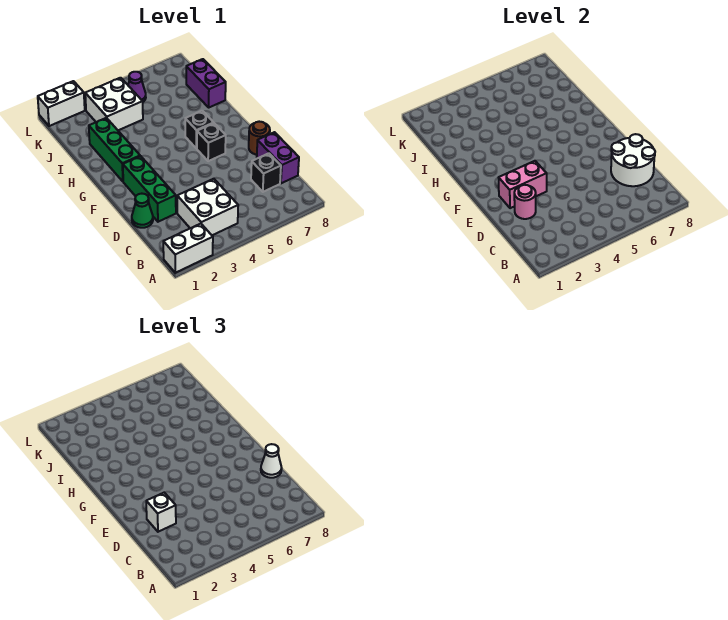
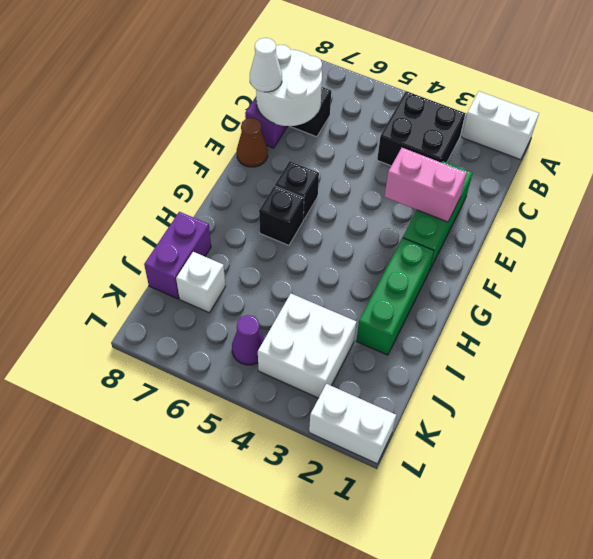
white 2x2 brick [177,179,238,235] -> black 2x2 brick [377,91,465,166]
green 1x1 cone [132,194,153,228] -> none
pink 1x1 round brick [514,185,536,219] -> none
white 1x1 brick [146,493,176,532] -> white 1x1 brick moved to [176,252,225,313]
brown 1x1 round brick [249,122,270,155] -> brown 1x1 cone [237,118,268,167]

